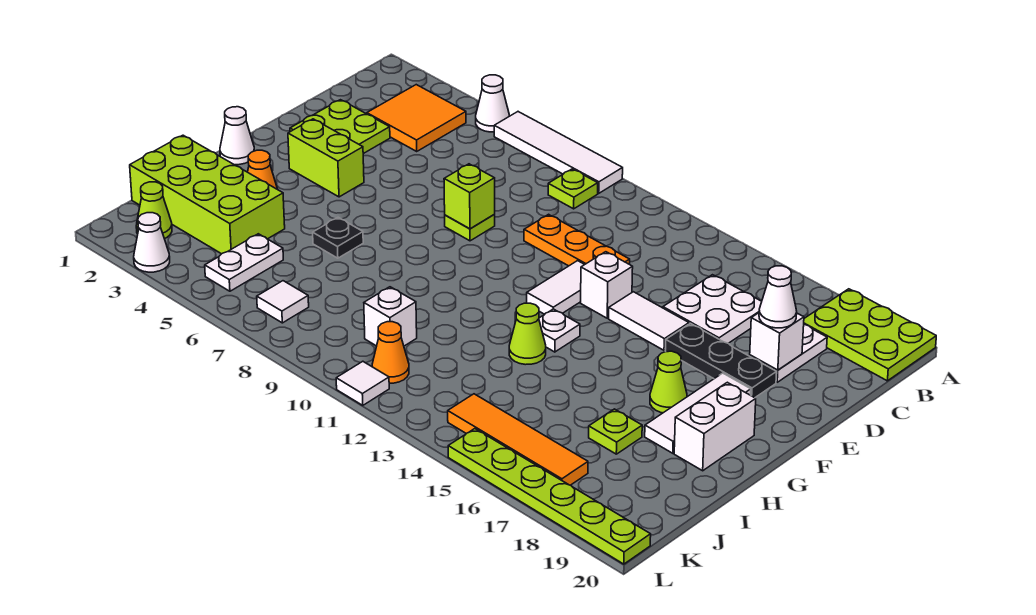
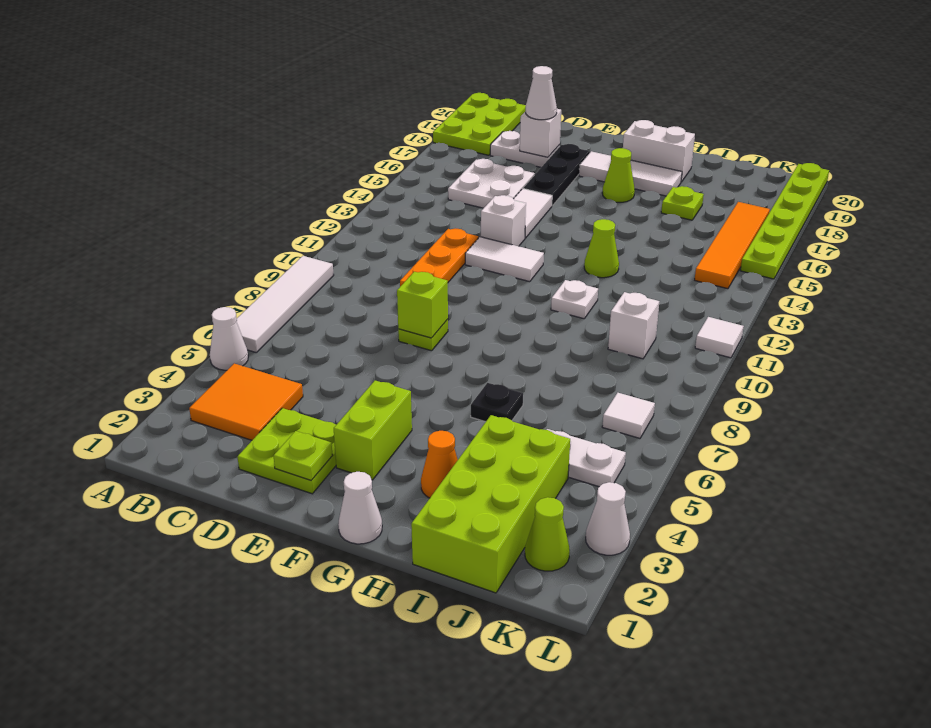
lime 1x1 plate [548,169,598,209] -> lime 1x1 plate moved to [274,431,333,480]
white 1x1 plate [539,309,580,352] -> white 1x1 plate moved to [551,280,598,319]
orange 1x1 cone [372,322,409,383] -> none

